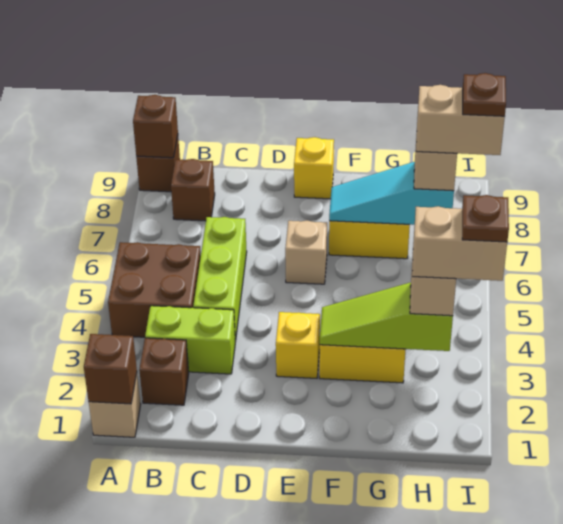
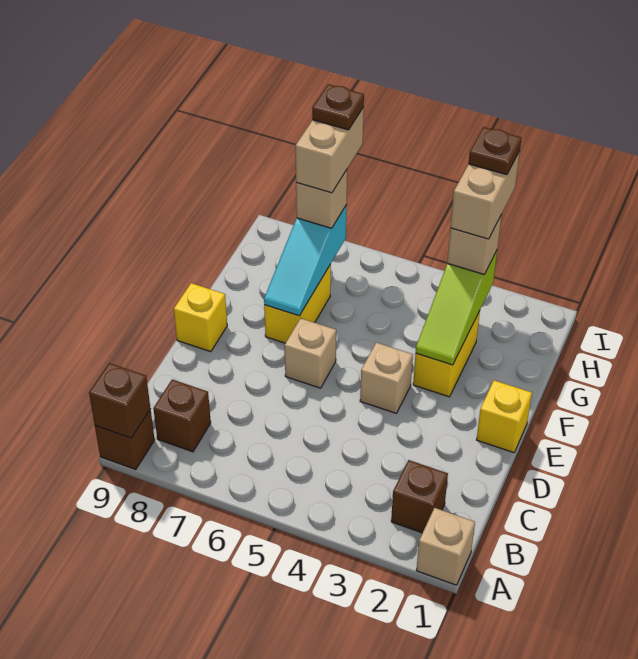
brown 1x1 brick [84,334,137,404] -> none
brown 2x2 brick [108,242,201,337] -> none
lime 1x2 brick [145,306,235,374] -> none
lime 1x3 brick [193,217,247,342] -> none
yellow 1x1 brick [276,312,320,378] -> yellow 1x1 brick moved to [477,380,532,453]
none -> tan 1x1 brick [360,343,413,413]

